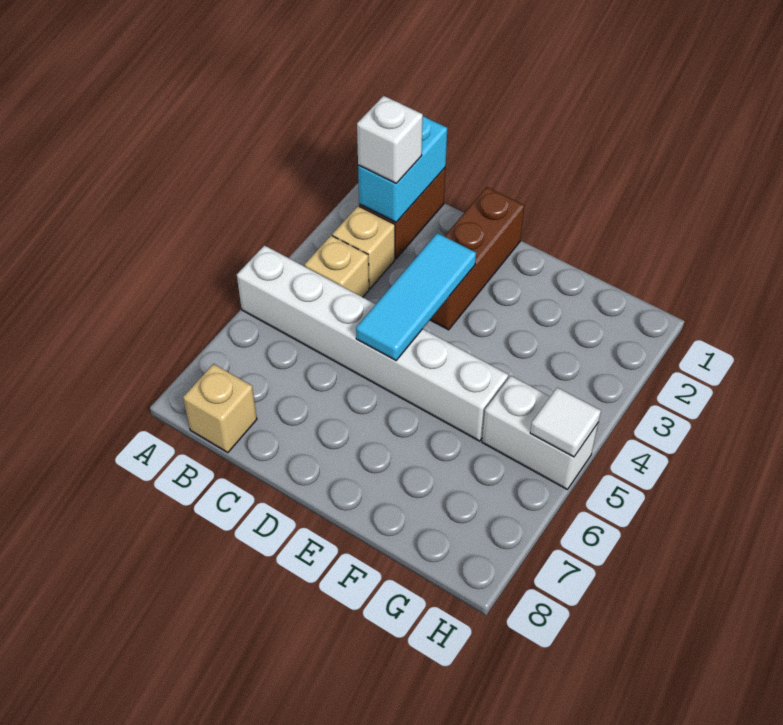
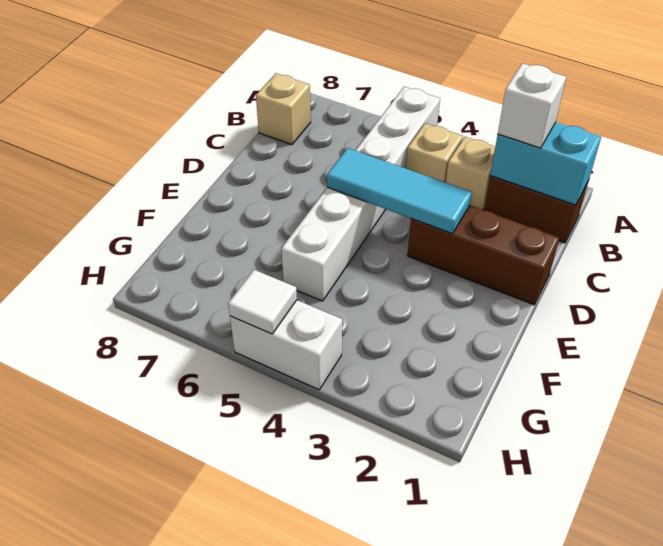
white 1x2 brick [482,376,598,489] -> white 1x2 brick turned to [230,300,342,390]

